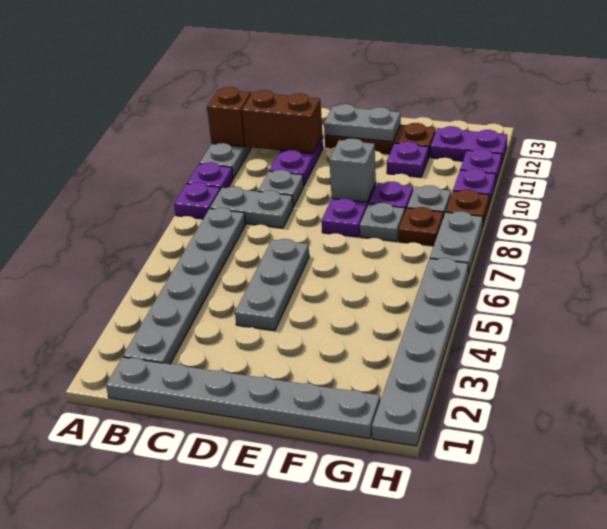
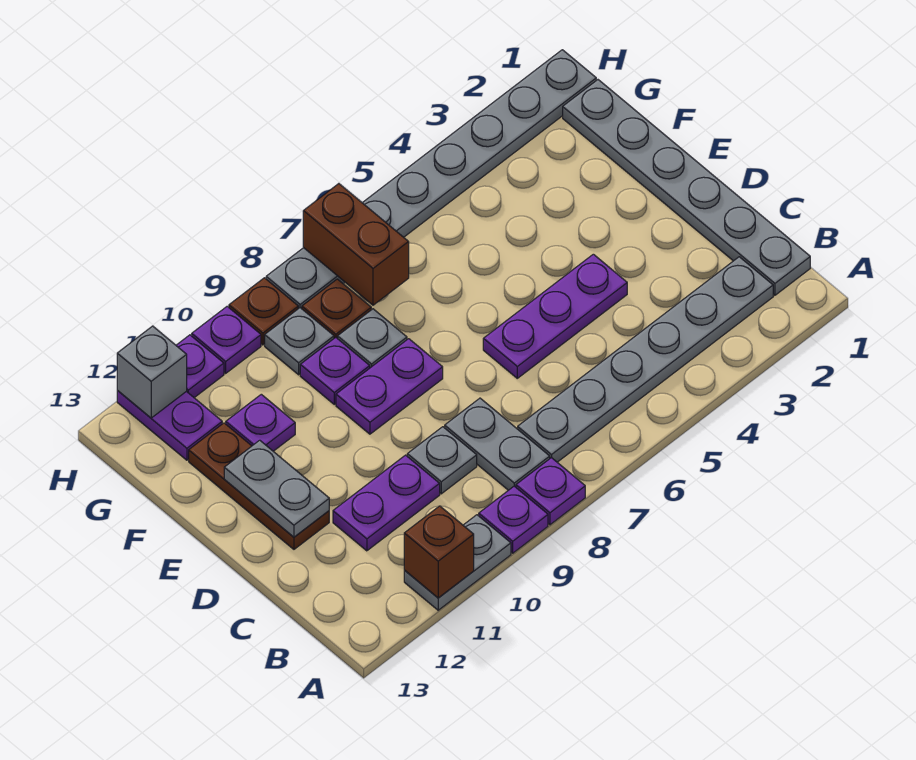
brown 1x2 brick [242,90,322,154] -> brown 1x2 brick moved to [303,184,409,305]
grey 1x3 plate [235,239,309,331] -> purple 1x3 plate [483,254,627,378]
grey 1x1 brick [329,138,376,202] -> grey 1x1 brick moved to [117,326,187,418]

